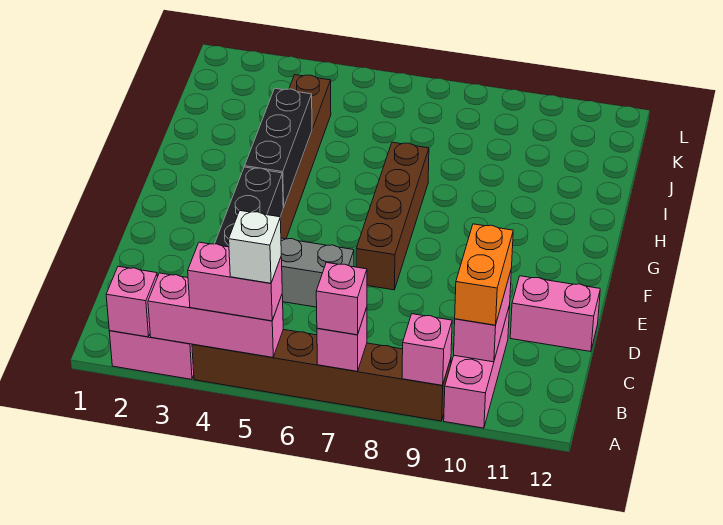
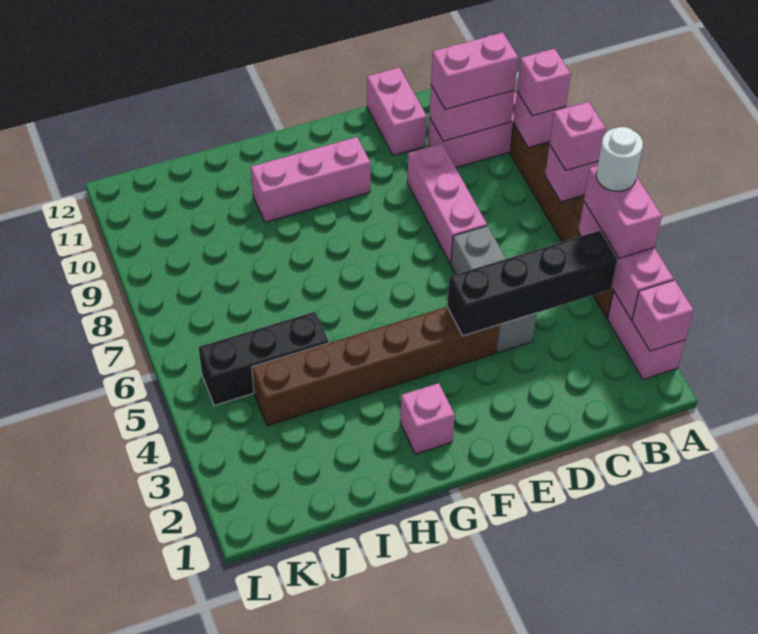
white 1x1 brick [229,211,281,283] -> white 1x1 round brick [596,127,643,191]
none -> pink 1x1 brick [517,48,571,116]
orange 1x2 brick [455,224,513,325] -> pink 1x2 brick [431,32,518,109]
none -> pink 1x3 brick [407,144,487,264]
brown 1x4 brick [356,142,429,290] -> none
black 1x3 brick [245,89,312,207] -> black 1x3 brick moved to [199,312,329,406]
none -> pink 1x3 brick [251,137,370,222]
none -> pink 1x1 brick [400,383,455,454]

